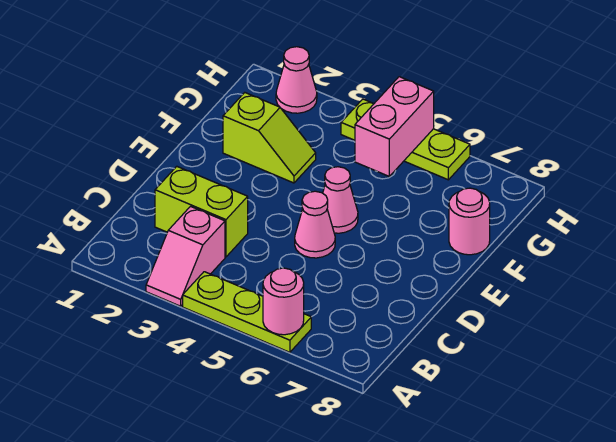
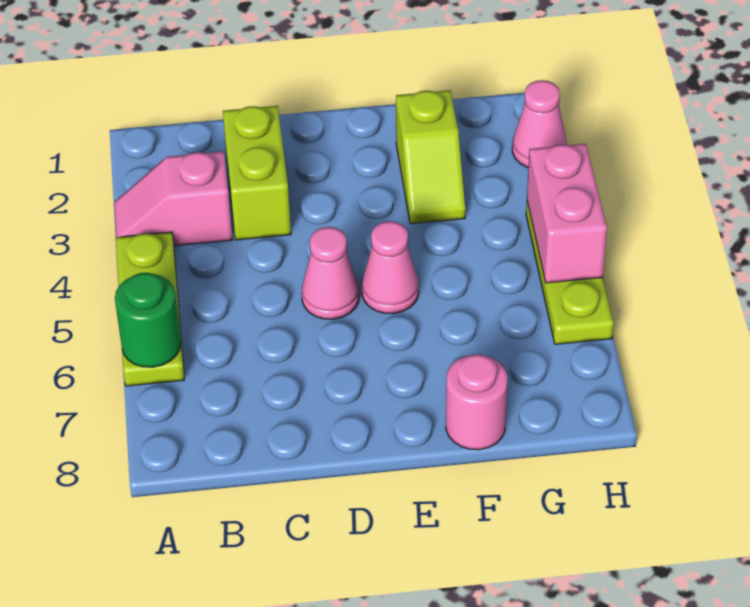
pink 1x1 round brick [263,268,304,335] -> green 1x1 round brick [115,273,181,367]
pink 1x2 brick [355,77,434,176] -> pink 1x2 brick turned to [527,144,607,283]

